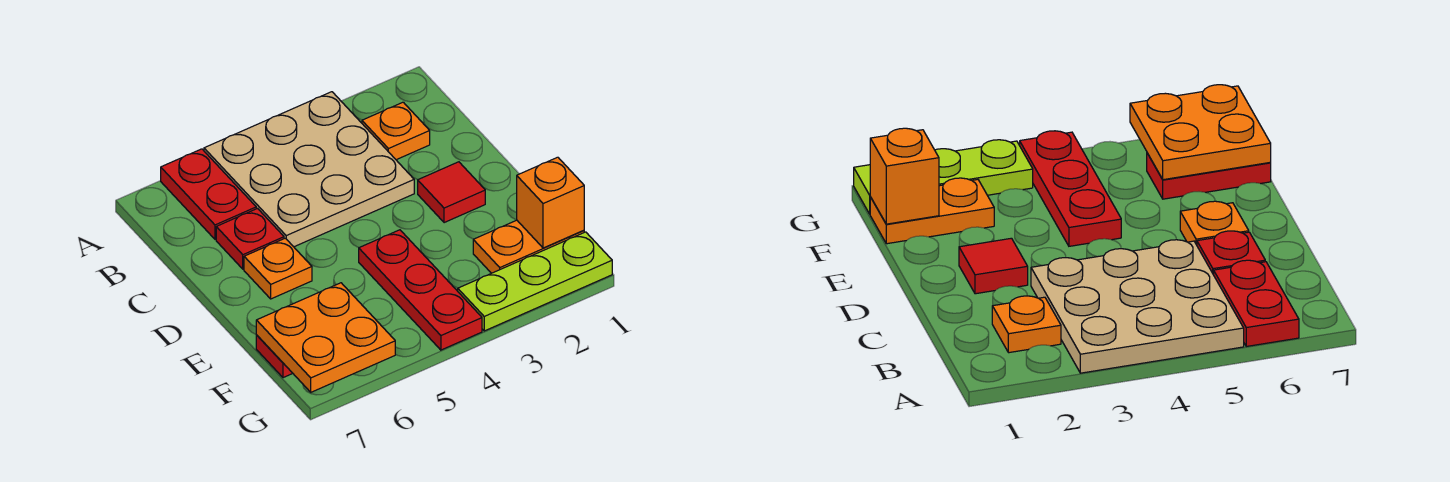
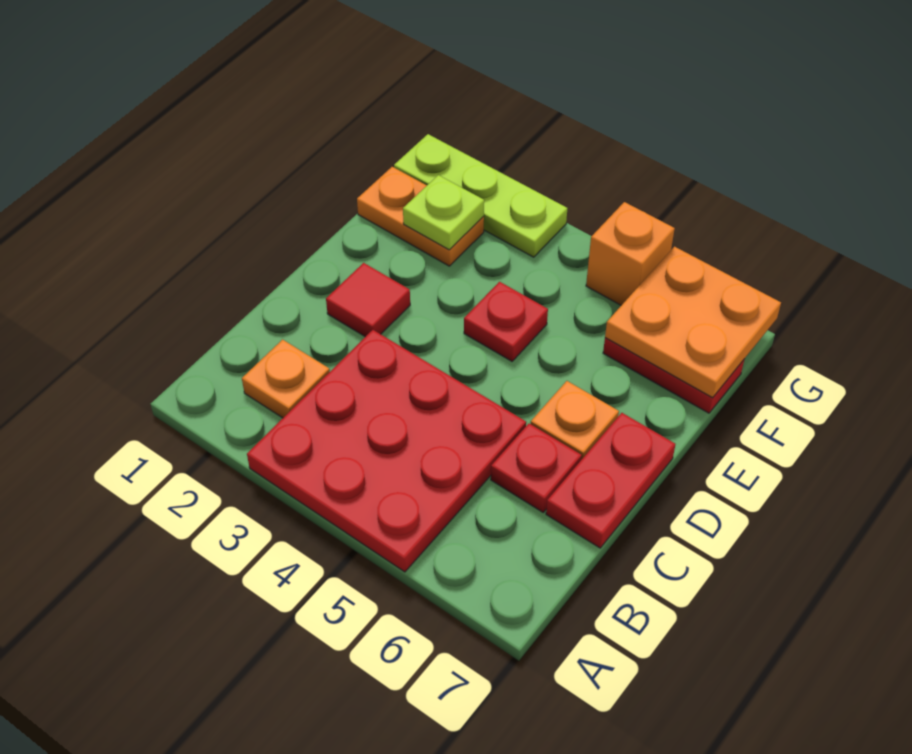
tan 3x3 plate [204,92,414,247] -> red 3x3 plate [247,330,526,572]
red 1x2 plate [161,149,256,239] -> red 1x2 plate moved to [546,413,675,548]
red 1x3 plate [359,230,482,350] -> red 1x1 plate [464,282,548,361]
orange 1x1 brick [517,157,584,248] -> orange 1x1 brick moved to [586,202,675,305]
none -> lime 1x1 plate [403,175,484,250]

